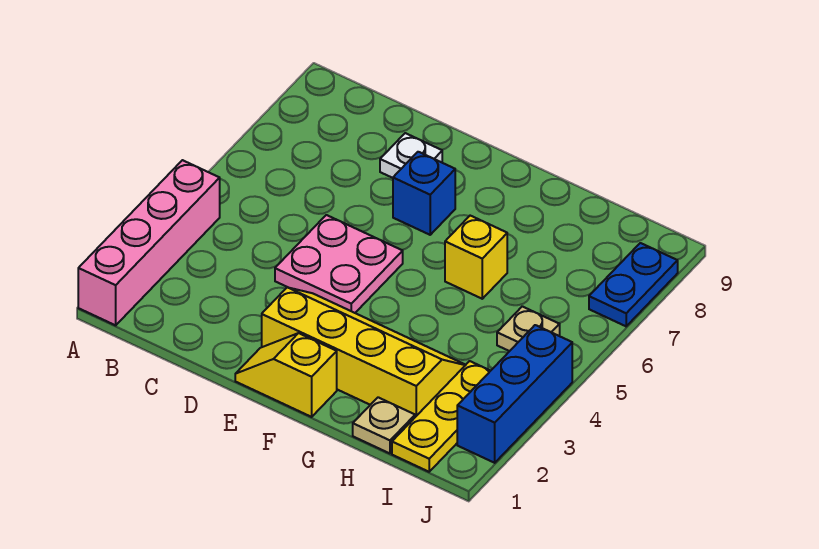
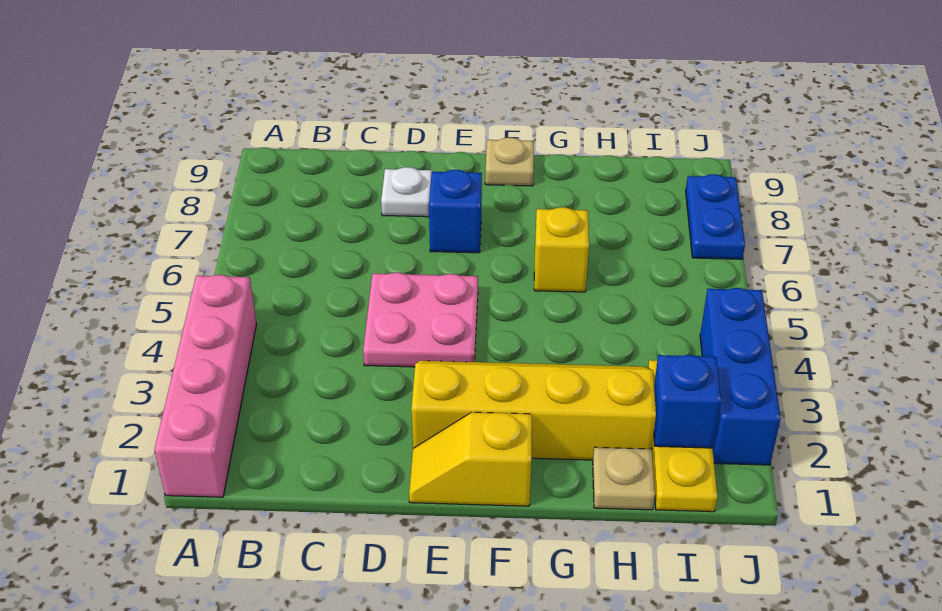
none -> blue 1x1 brick [654,355,721,448]
tan 1x1 plate [497,306,560,351] -> tan 1x1 plate moved to [485,138,534,186]

